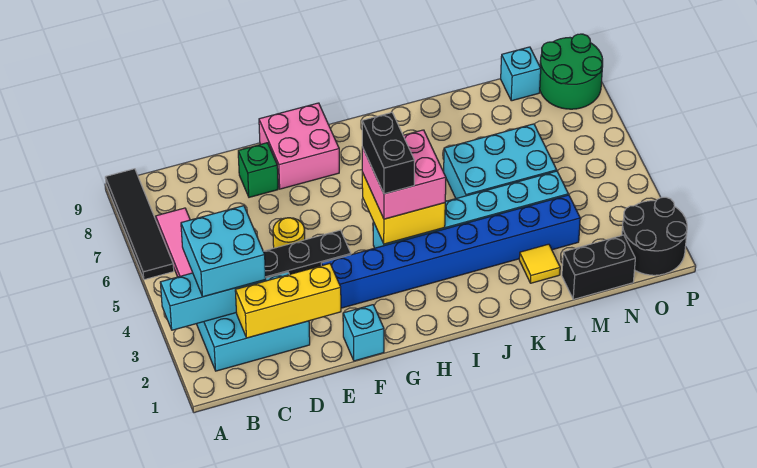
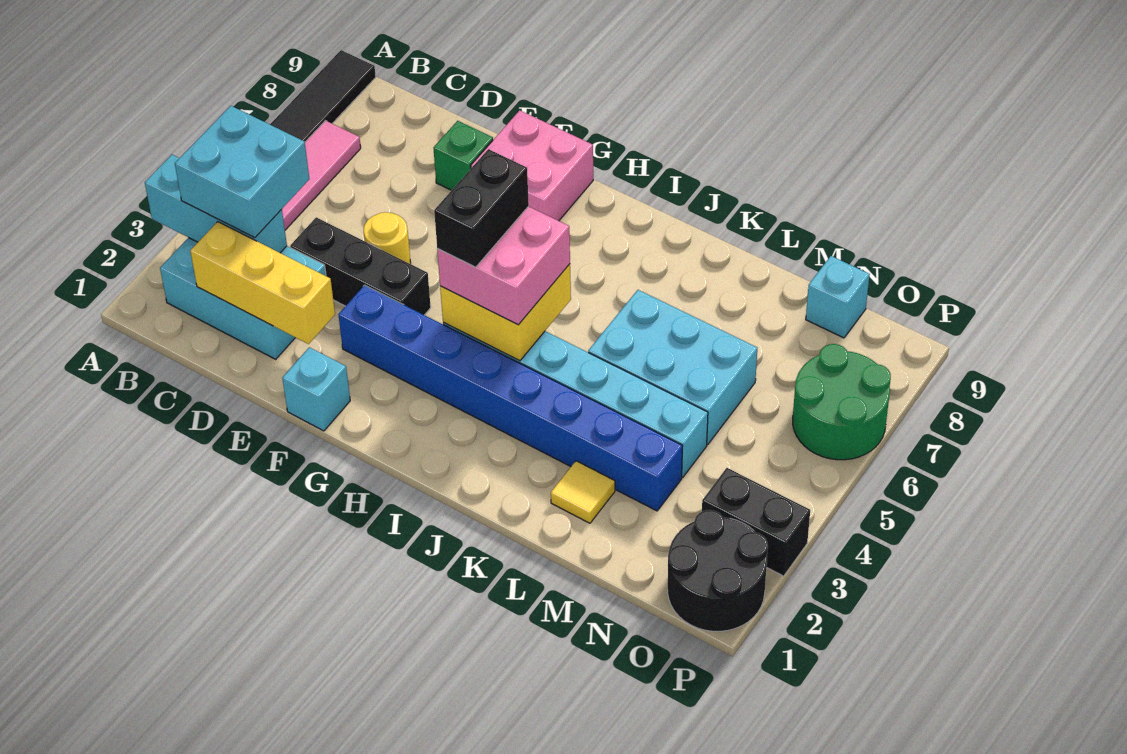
black 1x2 brick [562,235,635,299] -> black 1x2 brick moved to [702,468,810,576]
green 2x2 round brick [540,34,603,109] -> green 2x2 round brick moved to [793,344,891,460]

